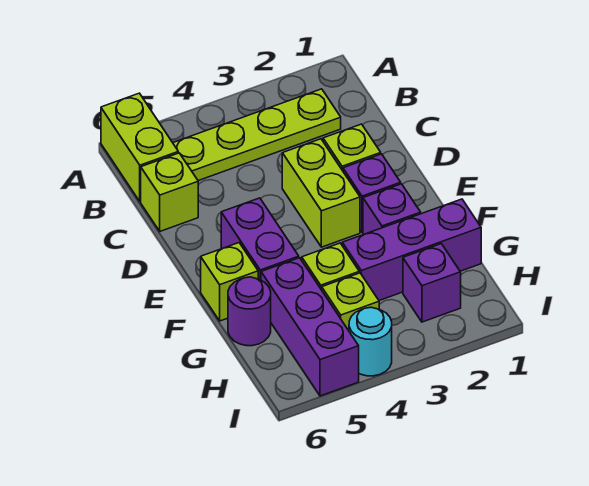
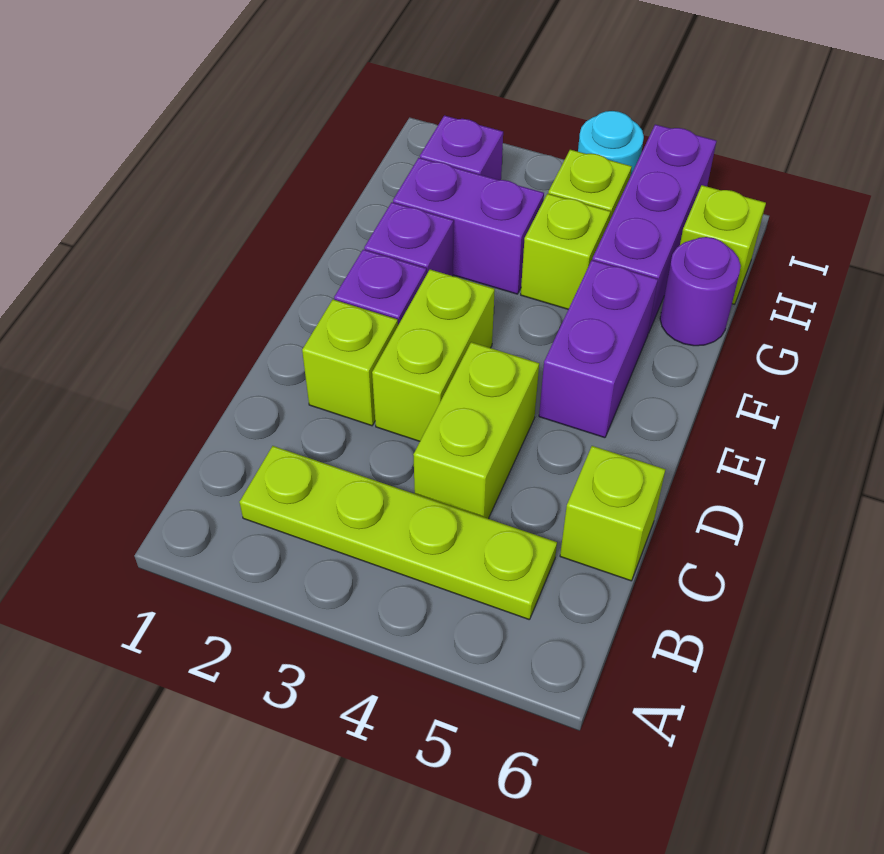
lime 1x2 brick [101,93,178,202] -> lime 1x2 brick moved to [413,342,539,519]
lime 1x1 brick [201,243,258,321] -> lime 1x1 brick moved to [680,185,766,304]
purple 1x3 brick [342,199,481,301] -> purple 1x2 brick [393,158,544,294]

